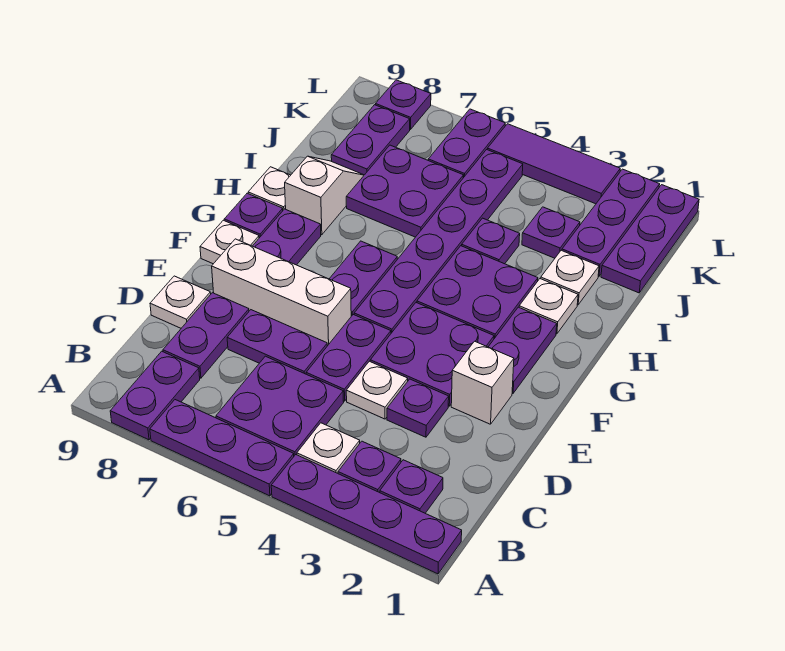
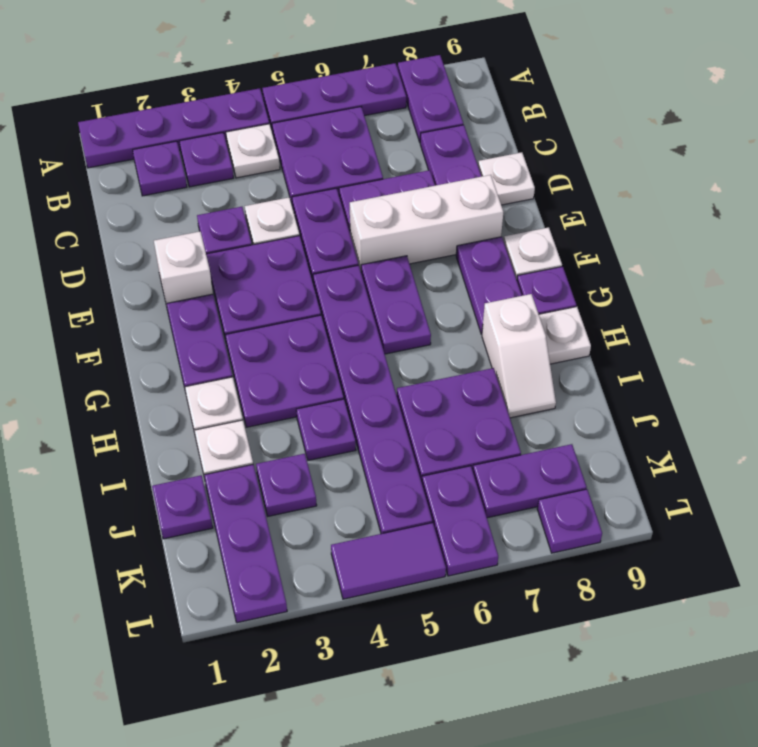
purple 1x3 plate [601,185,699,293] -> purple 1x1 plate [152,475,213,539]
purple 1x2 plate [331,105,410,175] -> purple 1x2 plate turned to [473,444,587,518]
purple 1x3 tile [487,124,620,204] -> purple 1x2 tile [331,523,446,599]

